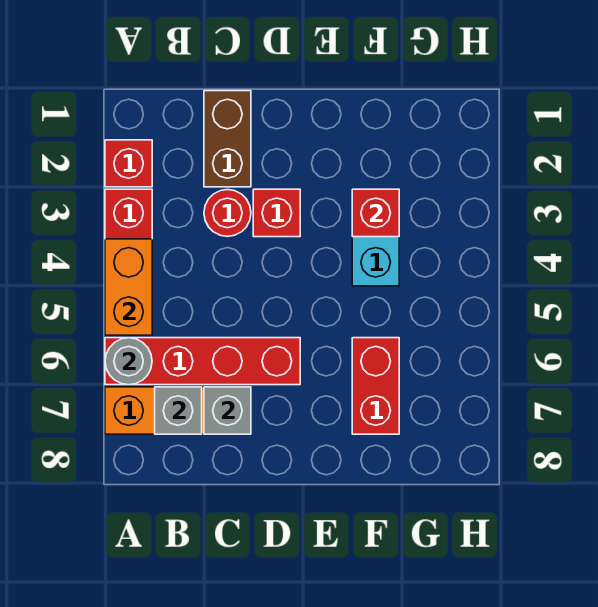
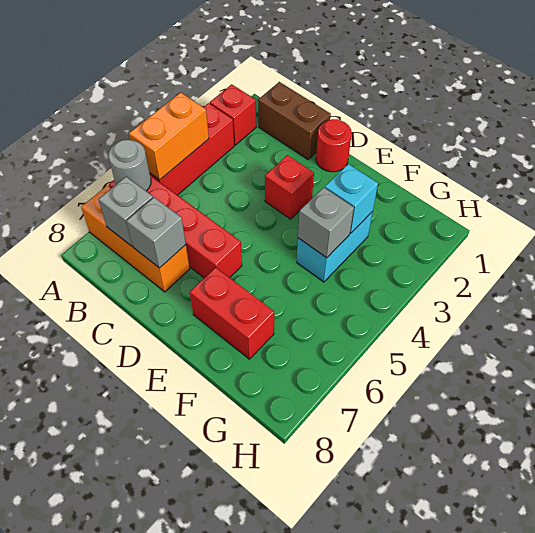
brown 1x2 brick [204,91,251,187] -> brown 1x2 brick turned to [258,82,331,159]
red 1x1 round brick [204,190,251,236] -> red 1x1 round brick moved to [316,119,352,172]
red 1x1 brick [352,189,399,237] -> cyan 1x1 brick [325,164,378,233]
none -> grey 1x1 brick [298,188,354,258]
red 1x2 brick [352,338,399,434] -> red 1x2 brick turned to [190,267,274,359]

